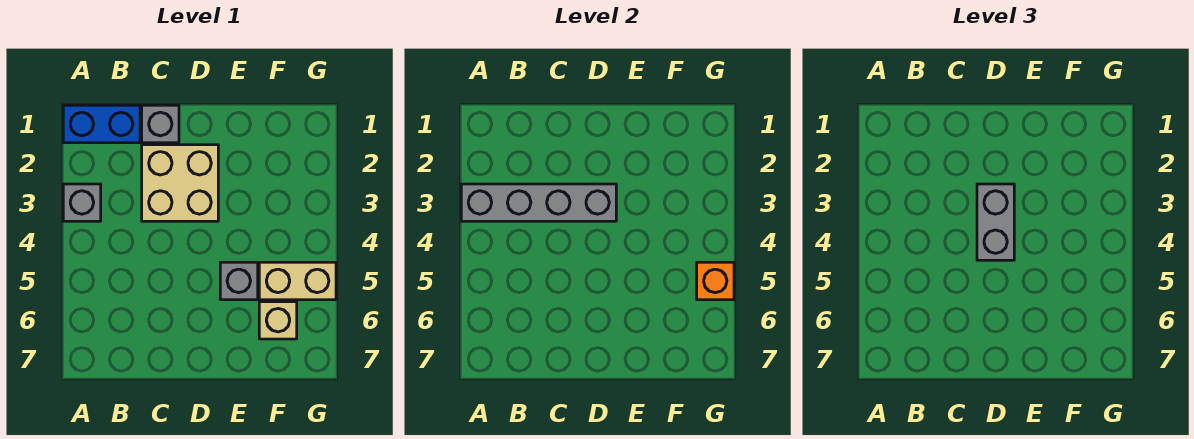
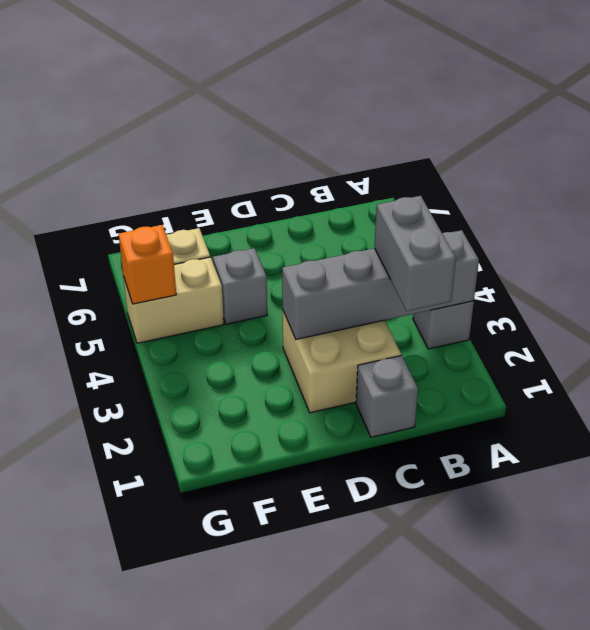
blue 1x2 brick [63,105,140,143] -> none
grey 1x2 brick [977,184,1014,260] -> grey 1x2 brick moved to [374,196,456,311]

